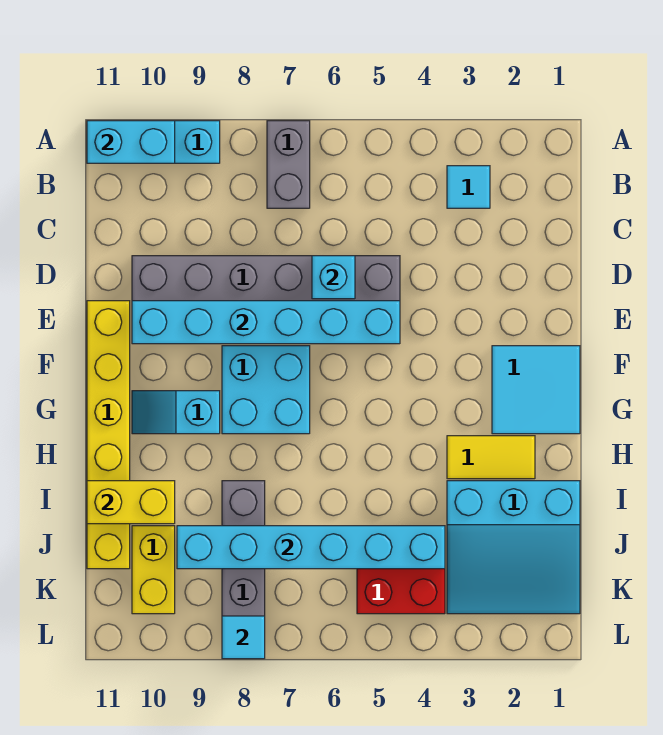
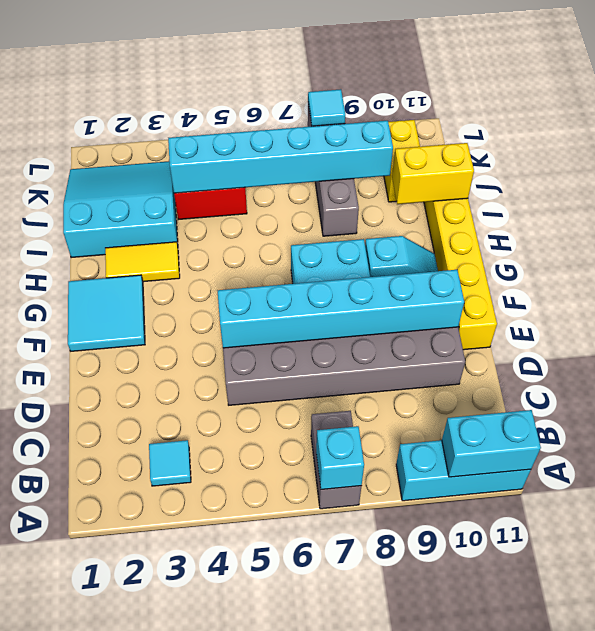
cyan 1x1 brick [312,256,355,299] -> cyan 1x1 brick moved to [316,426,364,489]

